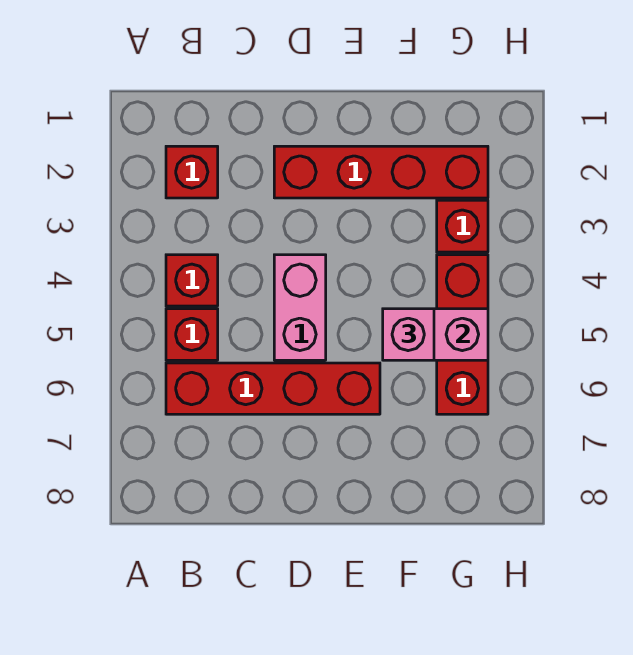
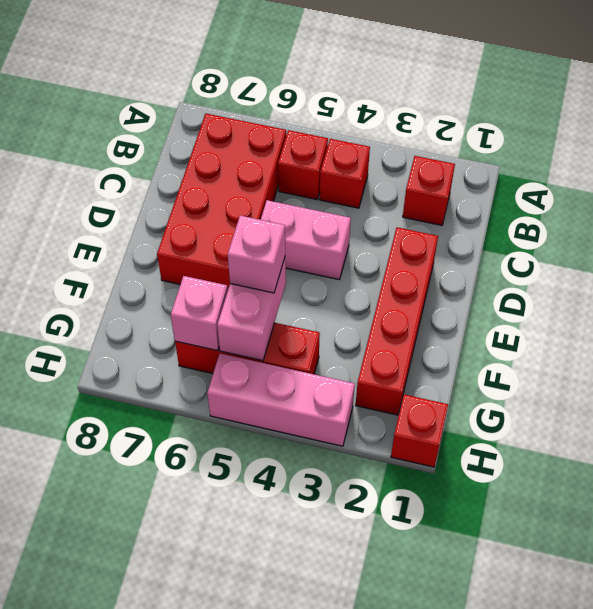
red 1x4 brick [166,363,380,414] -> red 2x4 brick [157,114,286,289]
red 1x1 brick [437,200,488,252] -> red 1x1 brick moved to [391,395,448,467]
none -> pink 1x1 brick [171,276,228,351]
none -> pink 1x3 brick [207,354,355,446]

